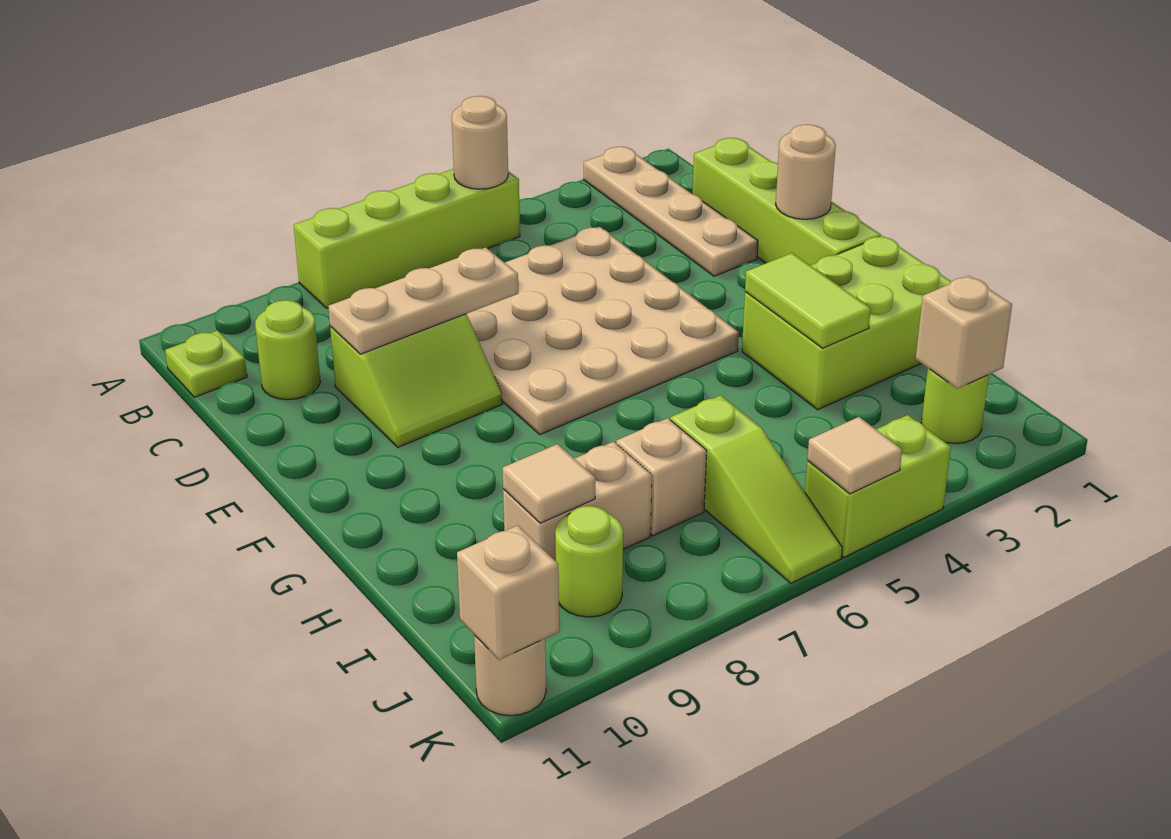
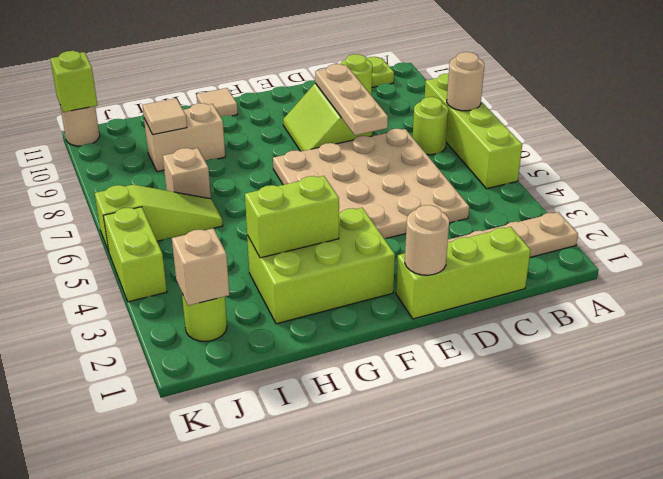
tan 1x1 round brick [452,96,508,189] -> tan 1x1 round brick moved to [447,52,484,111]
lime 1x4 brick [693,138,881,265] -> lime 1x3 brick [396,227,531,319]
lime 2x3 brick [742,236,951,409] -> lime 2x3 brick turned to [247,208,395,324]
lime 1x2 tile [745,253,871,348] -> lime 1x2 brick [245,176,339,258]
lime 1x3 slope [670,395,842,583] -> lime 1x3 slope turned to [95,185,223,251]
tan 1x2 brick [503,442,652,561] -> tan 1x2 brick turned to [144,103,225,172]
lime 1x1 round brick [555,506,623,617] -> lime 1x1 round brick moved to [413,97,448,155]
tan 1x1 tile [807,417,902,494] -> tan 1x1 tile moved to [197,88,238,117]
tan 1x1 brick [457,525,559,660] -> lime 1x1 brick [50,51,97,112]

